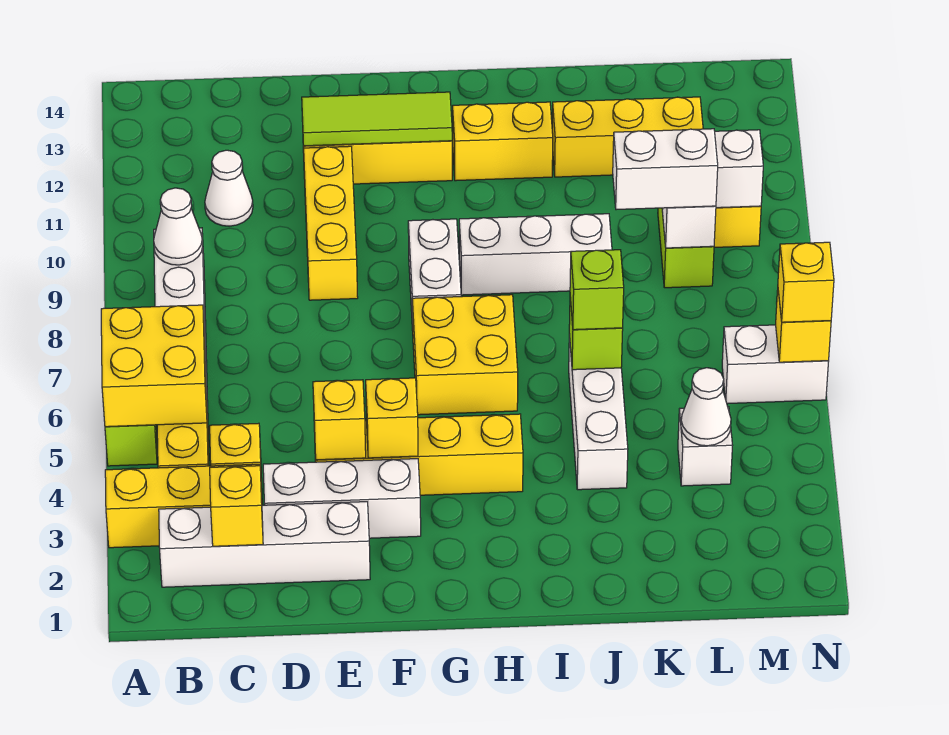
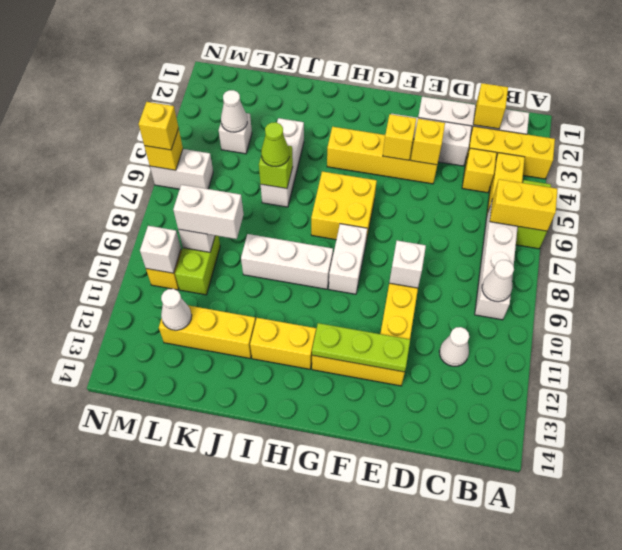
yellow 2x2 brick [101,305,207,427] -> yellow 1x2 brick [490,179,558,231]
none -> white 1x1 brick [389,241,426,288]
lime 1x3 tile [302,92,452,146] -> lime 1x3 plate [312,323,410,372]
lime 1x1 brick [570,250,624,330] -> lime 1x1 cone [261,122,289,167]
none -> white 1x1 cone [161,289,192,330]

